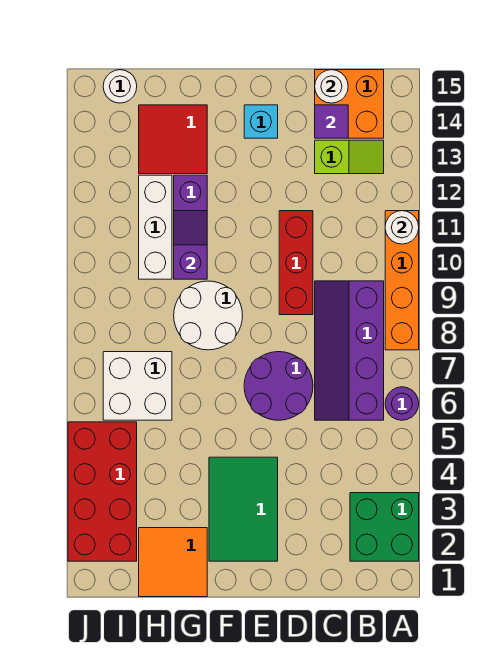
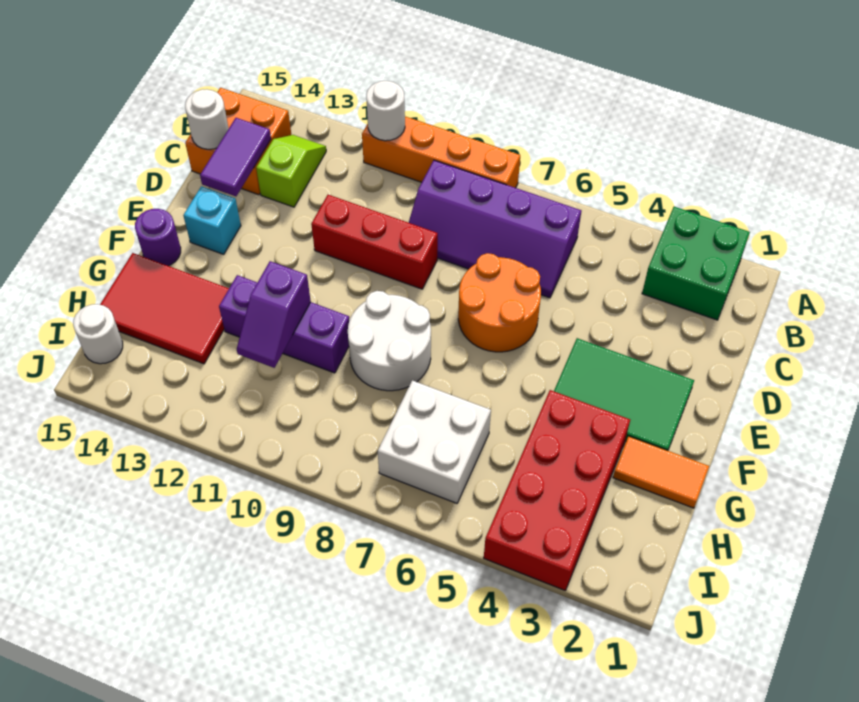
purple 1x1 round brick [385,387,419,420] -> purple 1x1 round brick moved to [135,209,181,266]
purple 1x1 tile [315,105,348,138] -> purple 1x2 tile [200,118,271,196]
purple 2x2 round brick [244,352,313,420] -> orange 2x2 round brick [458,253,541,352]
orange 2x2 tile [139,528,207,597] -> orange 1x2 tile [613,436,709,508]
purple 1x2 slope [174,211,207,279] -> purple 1x2 slope turned to [237,261,311,368]
red 2x2 tile [139,105,207,174] -> red 2x3 tile [100,253,229,364]
white 1x3 brick [139,175,172,279] -> none
red 2x4 brick [68,422,137,561] -> red 2x4 brick turned to [484,390,630,590]

